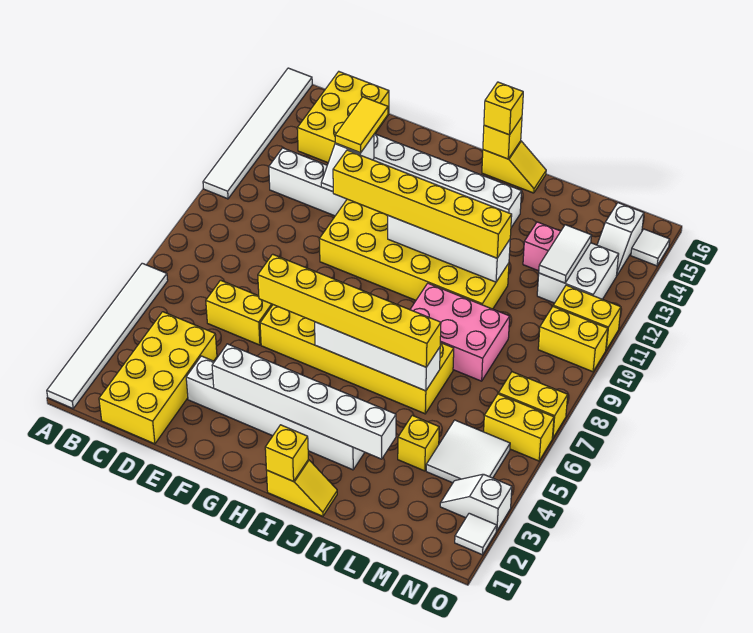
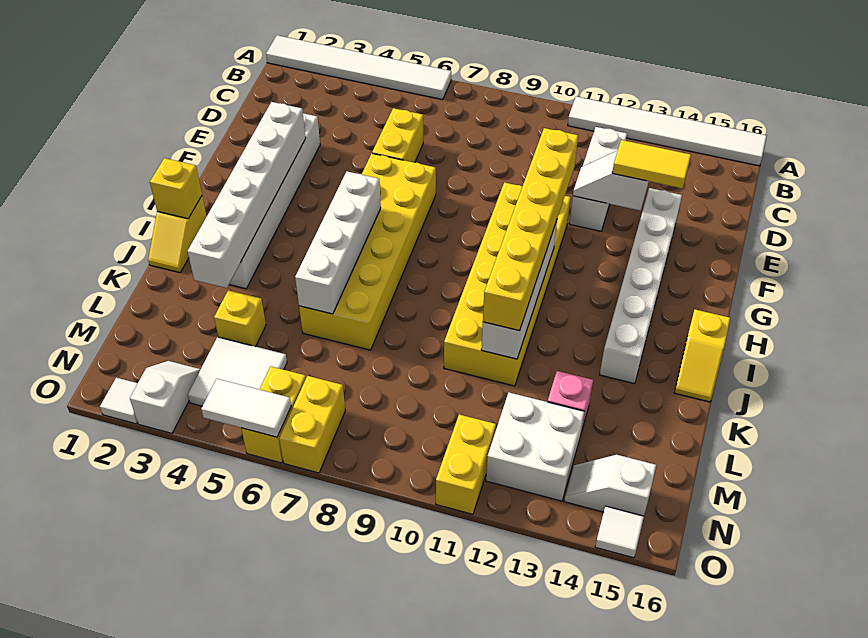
yellow 2x4 brick [99,312,217,444] -> none
yellow 2x3 brick [297,72,389,163] -> none
yellow 1x6 brick [258,254,441,367] -> none
yellow 1x1 brick [483,117,522,159] -> none
yellow 1x1 brick [484,82,523,135] -> none
pink 2x3 brick [410,283,510,381] -> none
white 1x2 tile [539,225,591,283] -> white 1x2 tile moved to [201,379,291,437]
yellow 1x2 brick [538,307,608,372] -> none

